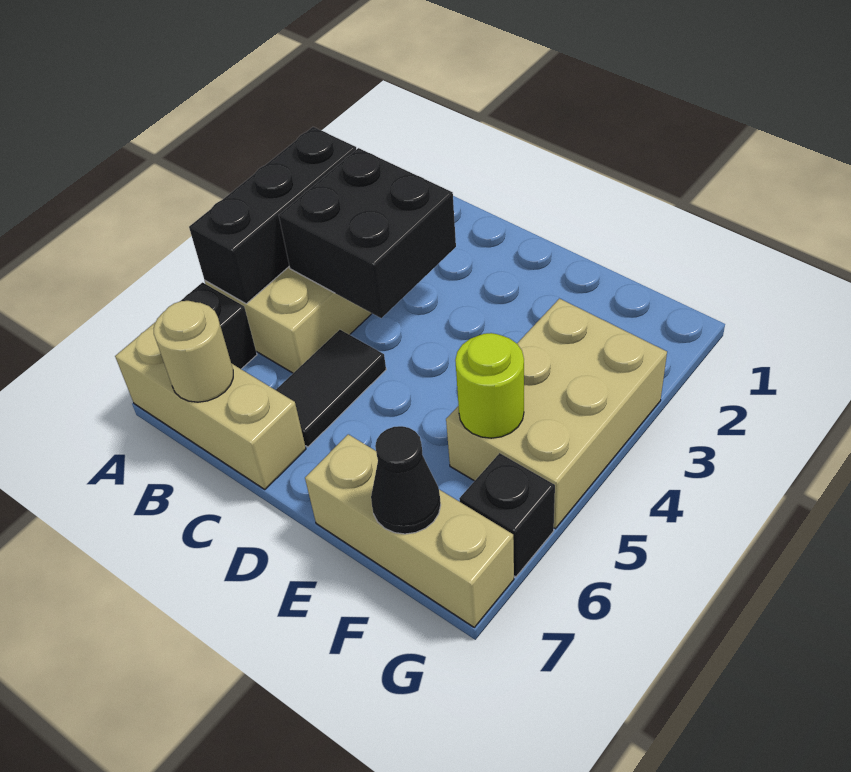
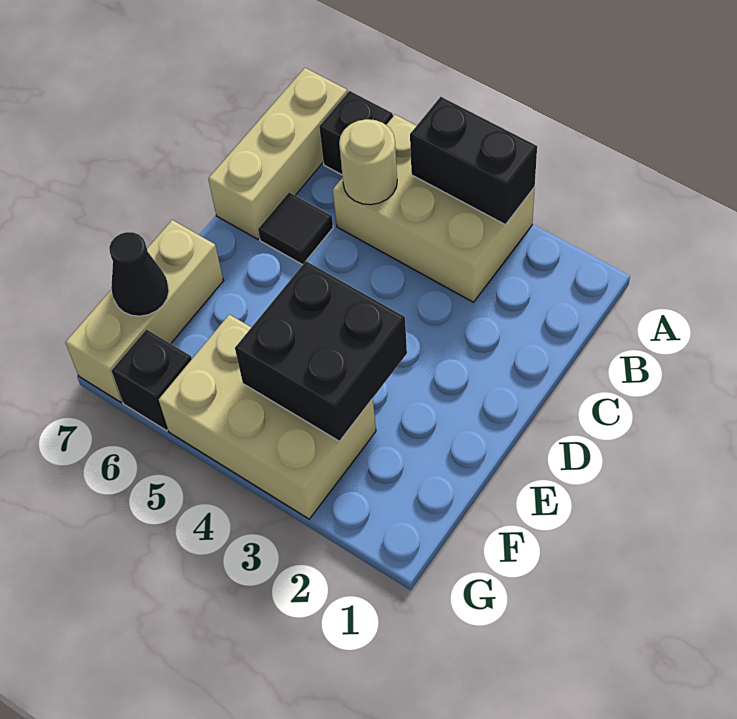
black 1x3 brick [189,127,356,304] -> black 1x2 brick [410,97,537,225]
black 2x2 brick [279,148,456,318] -> black 2x2 brick moved to [235,261,407,441]
tan 1x1 round brick [154,301,233,402] -> tan 1x1 round brick moved to [339,119,397,205]
black 1x2 tile [276,330,386,447] -> black 1x1 tile [258,192,333,265]
lime 1x1 round brick [455,333,524,438] -> none

